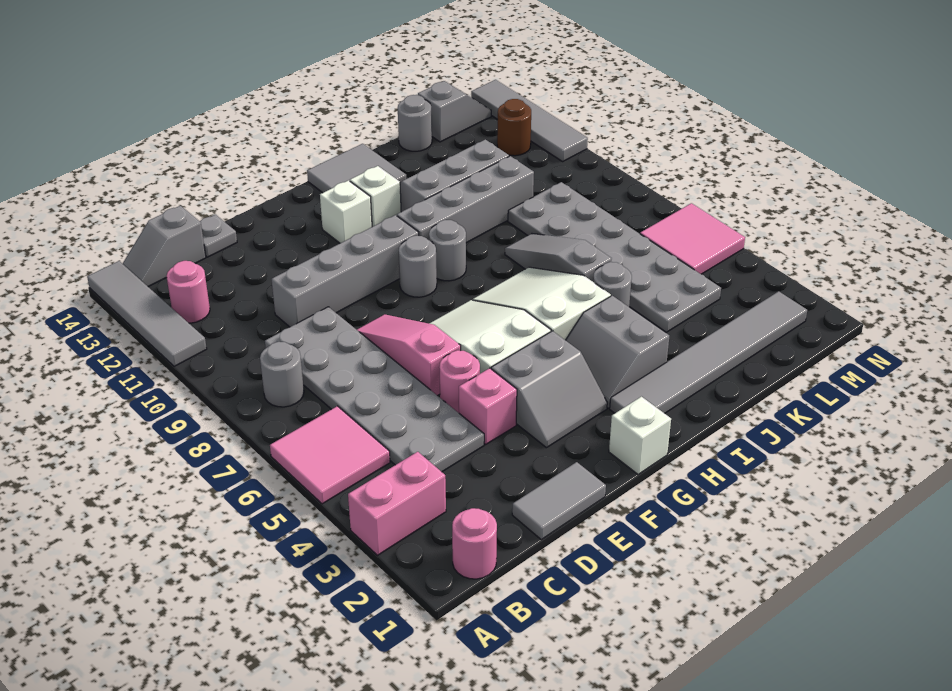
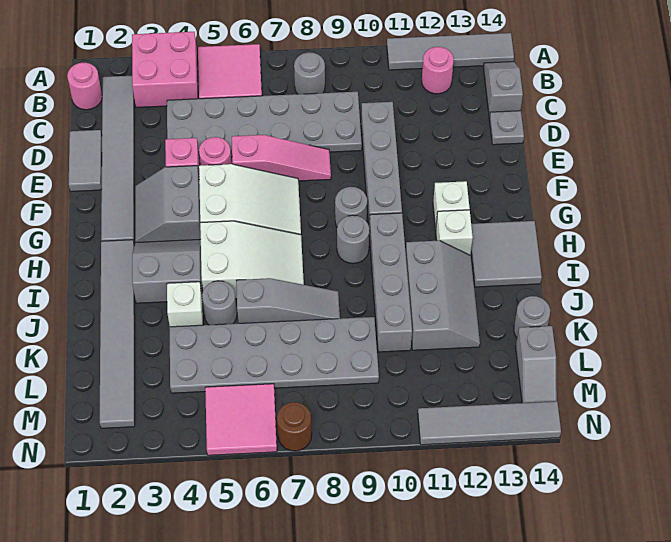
pink 1x2 brick [348,452,446,555] -> pink 2x2 brick [132,32,198,108]
none -> grey 1x6 tile [101,76,134,241]
white 1x1 brick [609,397,671,474] -> white 1x1 brick moved to [167,282,203,327]
brown 1x1 round brick [497,99,531,156] -> brown 1x1 round brick moved to [277,402,312,451]

